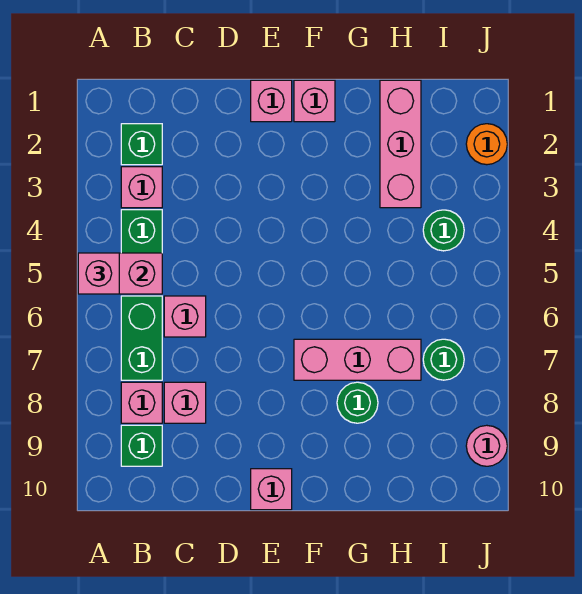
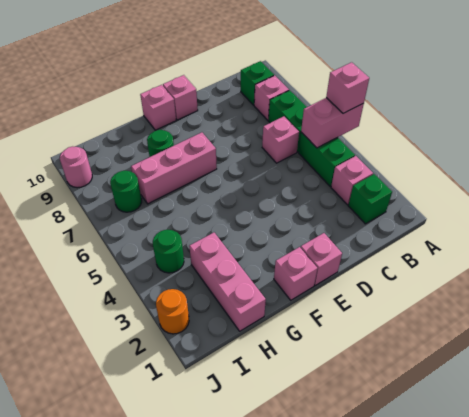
pink 1x1 brick [164,382,206,423] -> pink 1x1 brick moved to [140,85,176,130]

